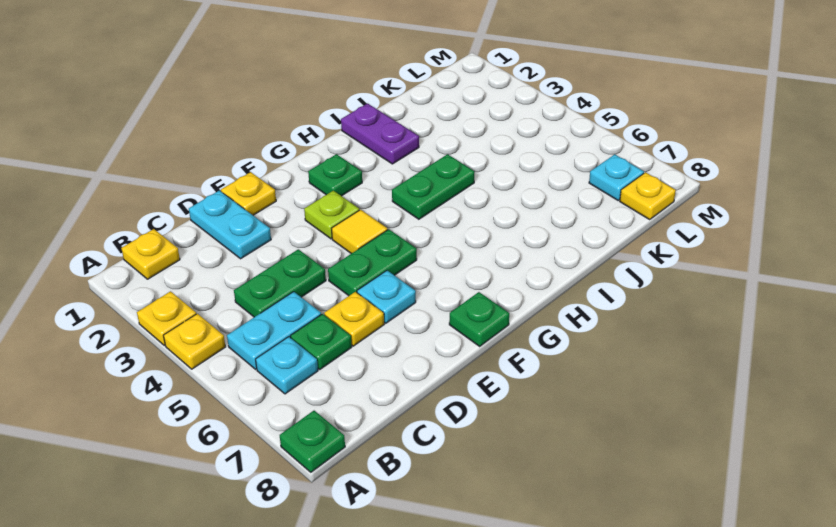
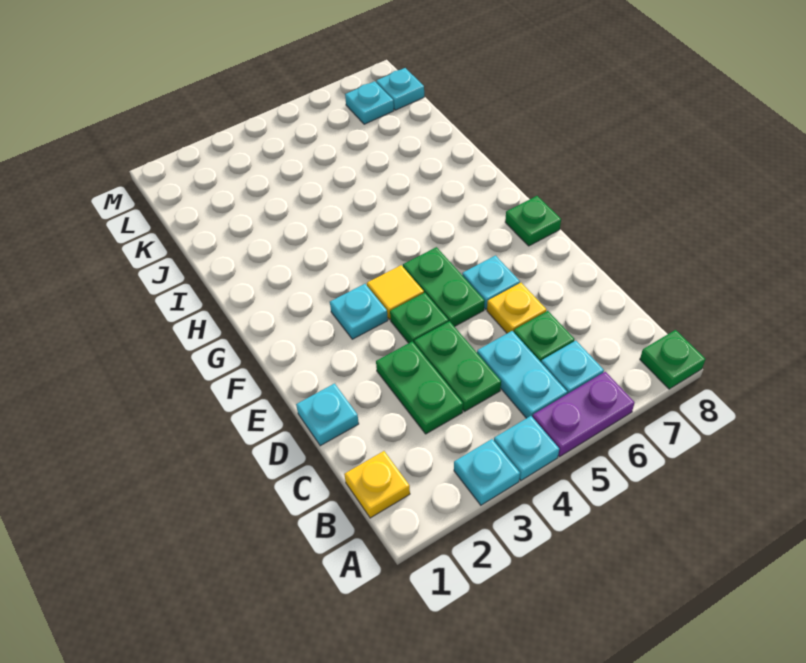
yellow 1x1 plate [137,291,196,346] -> cyan 1x1 plate [454,439,520,505]
yellow 1x1 plate [163,314,226,369] -> cyan 1x1 plate [494,416,559,481]
cyan 1x2 plate [189,191,271,259] -> cyan 1x1 plate [296,384,359,446]
yellow 1x1 plate [221,172,276,215] -> none
lime 1x1 plate [304,191,359,239] -> cyan 1x1 plate [330,284,388,339]
green 1x1 plate [308,154,362,196] -> green 1x1 plate moved to [390,293,448,343]
green 1x2 plate [392,154,474,219] -> green 1x2 plate moved to [376,342,463,434]
purple 1x2 plate [341,104,419,164] -> purple 1x2 plate moved to [533,372,634,457]
yellow 1x1 plate [620,172,676,219] -> cyan 1x1 plate [376,68,424,110]

